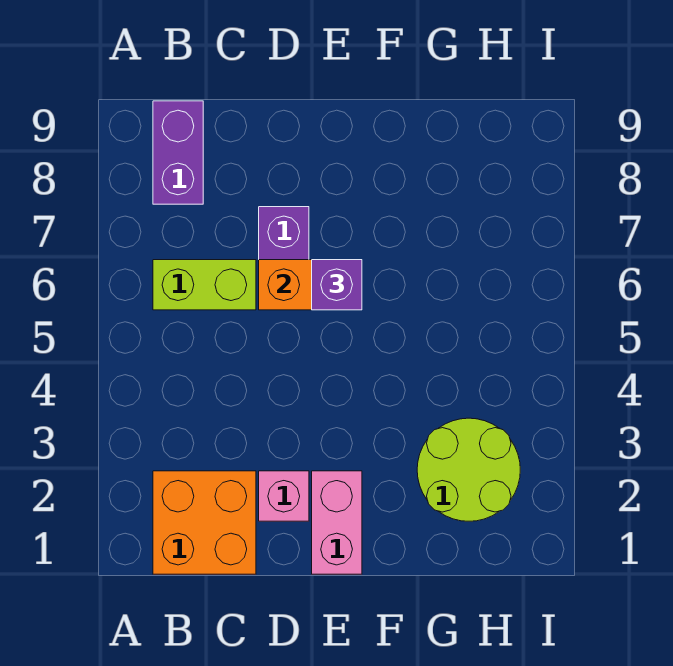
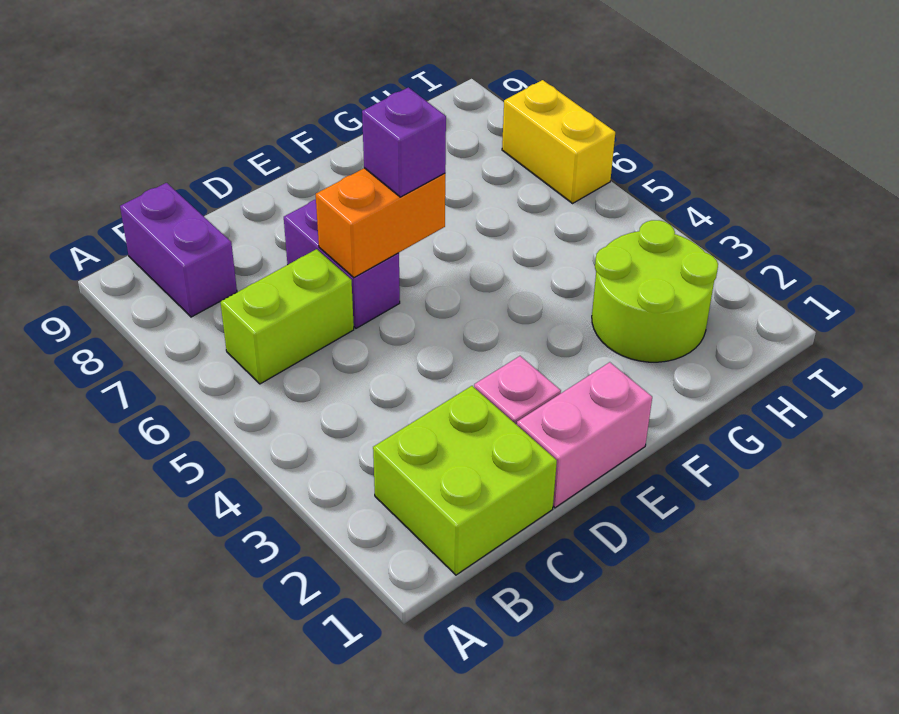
orange 2x2 brick [153,471,256,574] -> lime 2x2 brick [373,386,557,575]
pink 1x2 brick [312,471,362,574] -> pink 1x2 brick turned to [517,362,652,508]
none -> yellow 1x2 brick [502,80,615,203]

